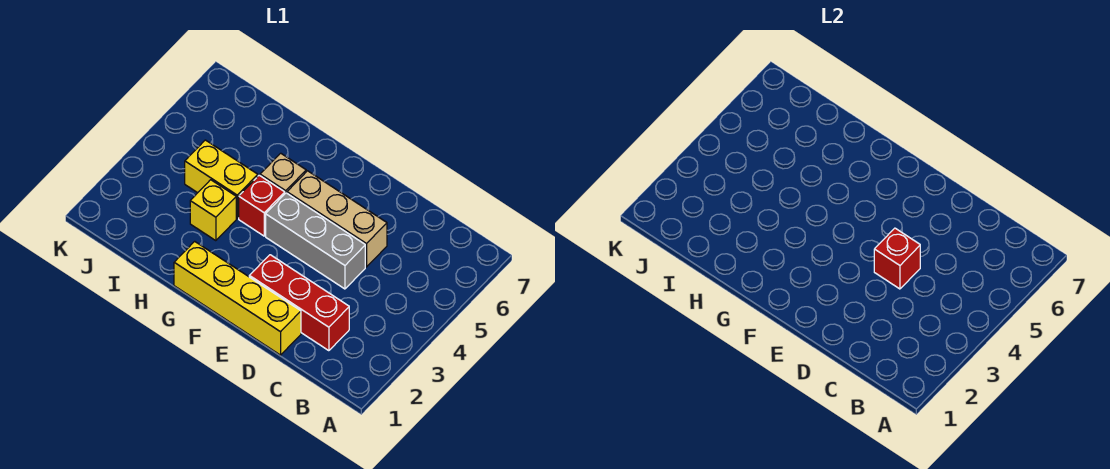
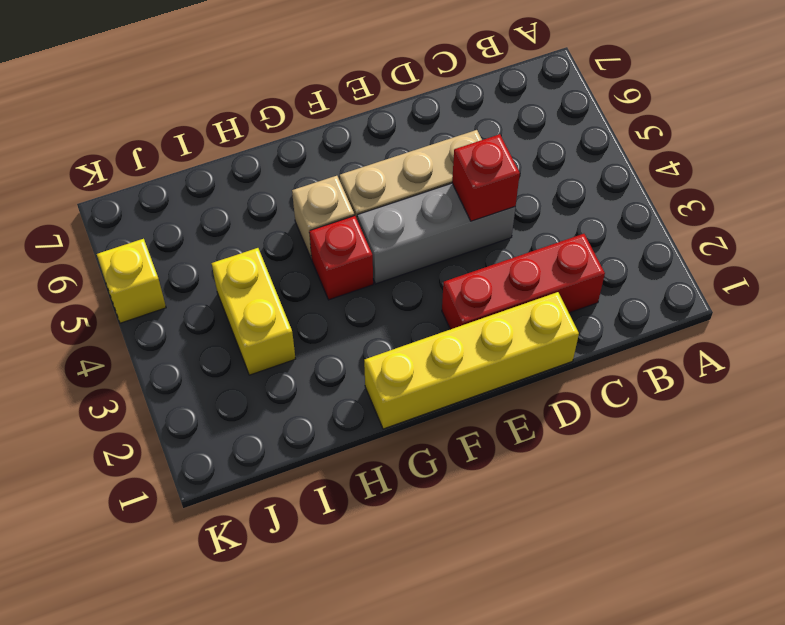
yellow 1x1 brick [190,180,236,241] -> yellow 1x1 brick moved to [97,239,166,323]
yellow 1x2 brick [185,140,258,218] -> yellow 1x2 brick turned to [212,248,296,375]

